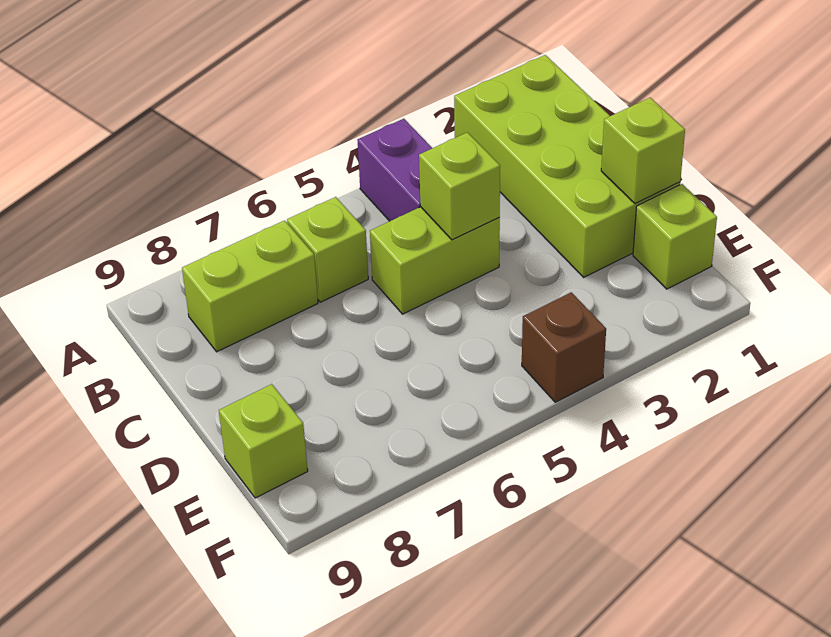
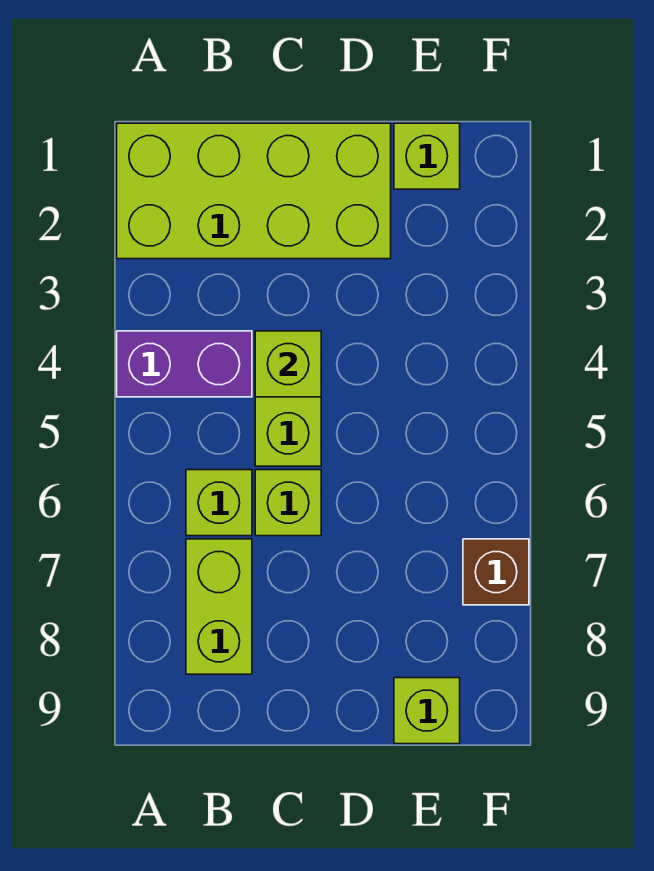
lime 1x1 brick [601,98,685,203] -> lime 1x1 brick moved to [255,470,321,536]
brown 1x1 brick [522,292,606,402] -> brown 1x1 brick moved to [463,539,529,605]

